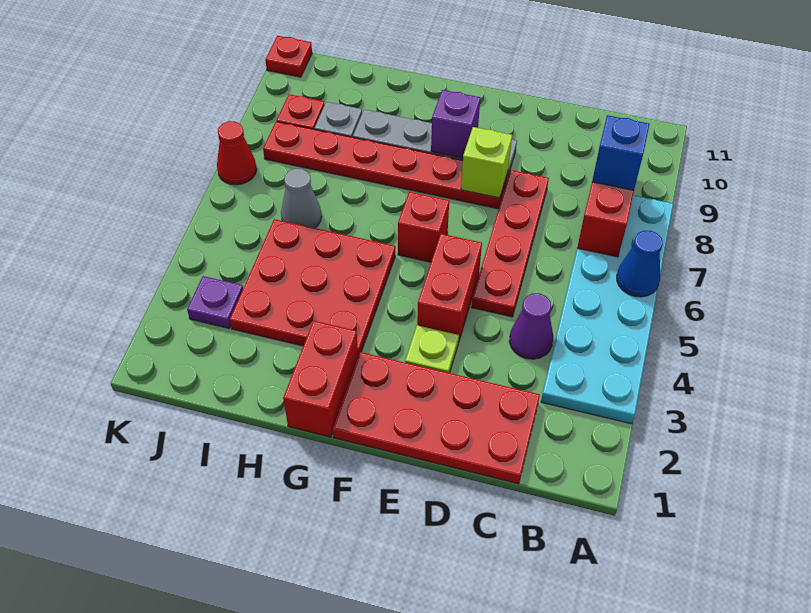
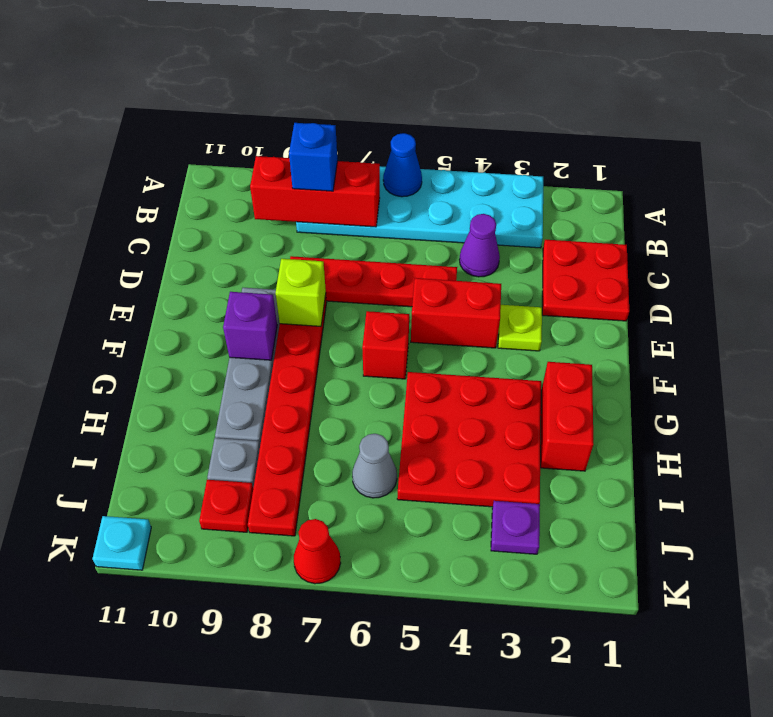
red 2x4 plate [333,352,540,484] -> red 2x2 plate [542,240,629,321]
red 1x2 brick [283,321,358,437] -> red 1x2 brick turned to [541,362,594,471]
red 1x1 plate [265,36,312,77] -> cyan 1x1 plate [92,516,151,570]

